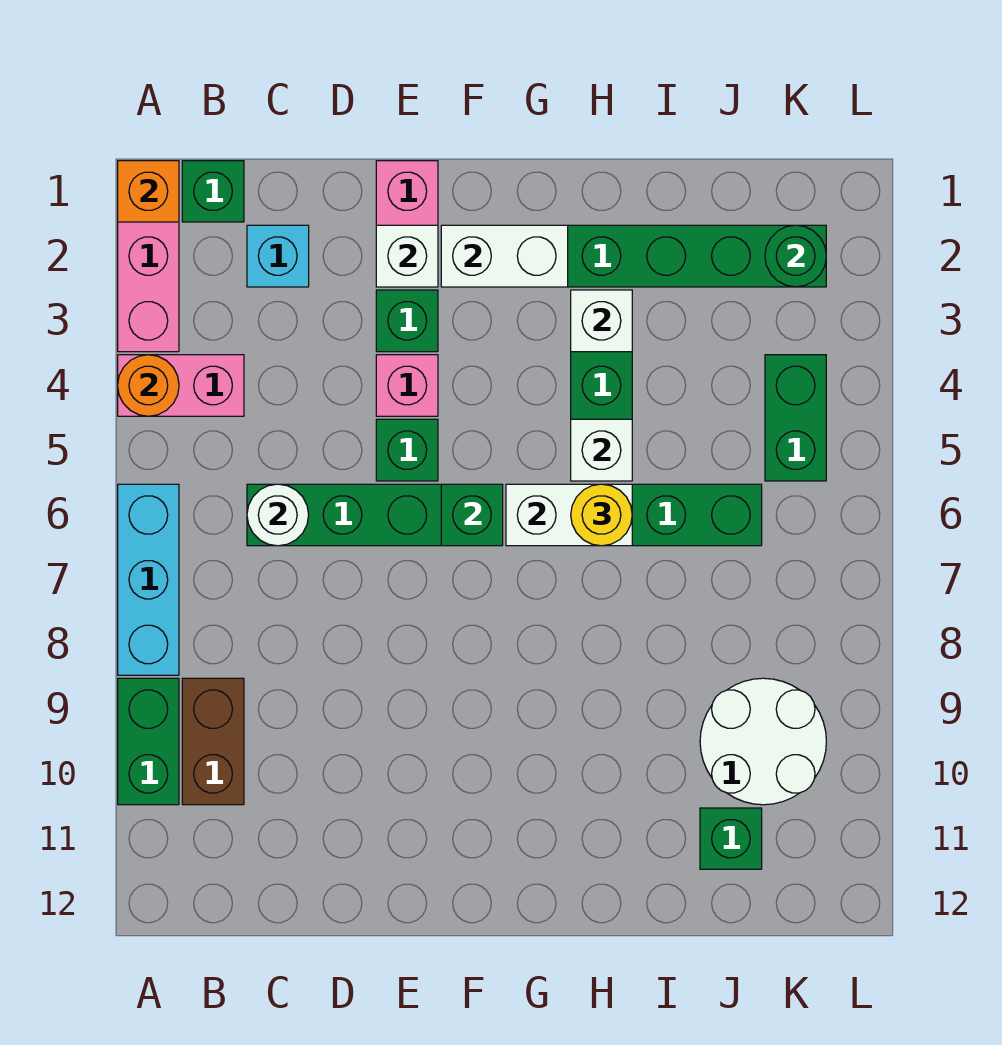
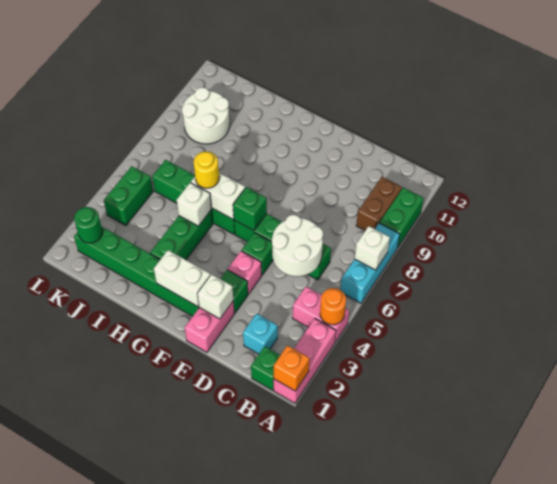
white 1x1 round brick [247,484,309,546] -> white 2x2 round brick [272,215,323,276]
white 1x1 brick [571,290,632,352] -> white 1x1 brick moved to [355,226,390,270]
green 1x1 brick [700,808,762,869] -> none

